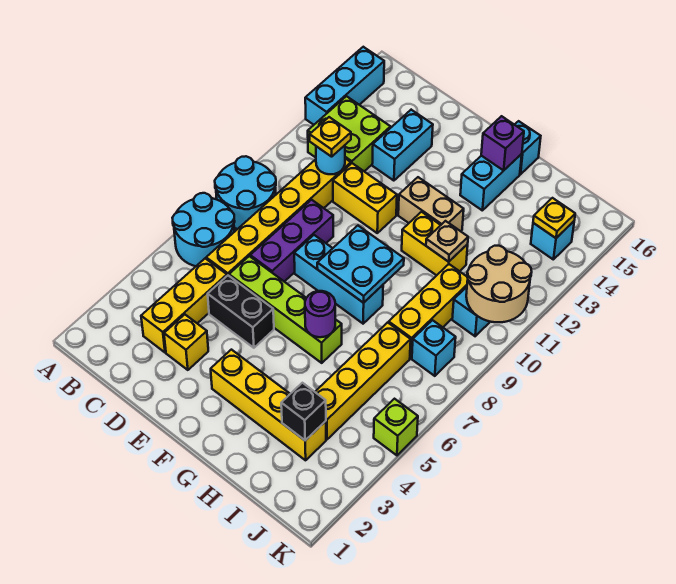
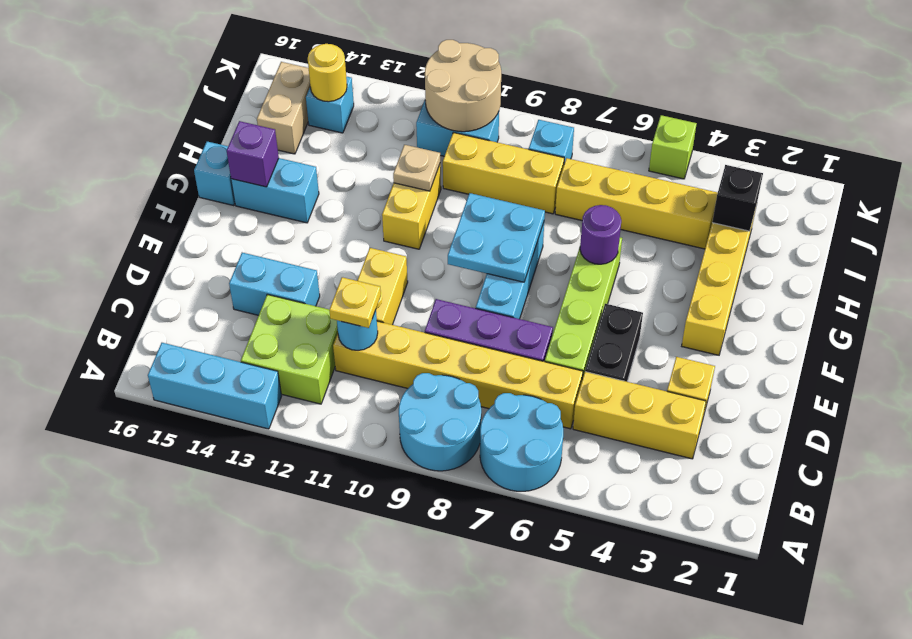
tan 1x2 brick [398,177,464,231] -> tan 1x2 brick moved to [257,62,310,154]
yellow 1x1 plate [533,198,575,238] -> yellow 1x1 round brick [308,44,347,102]

